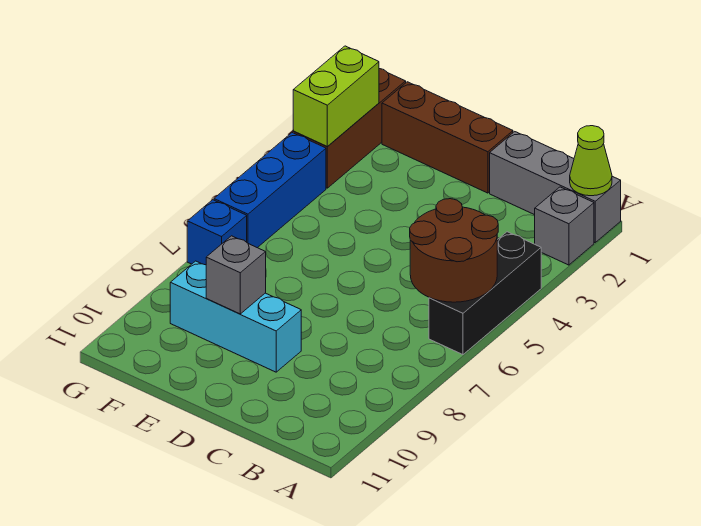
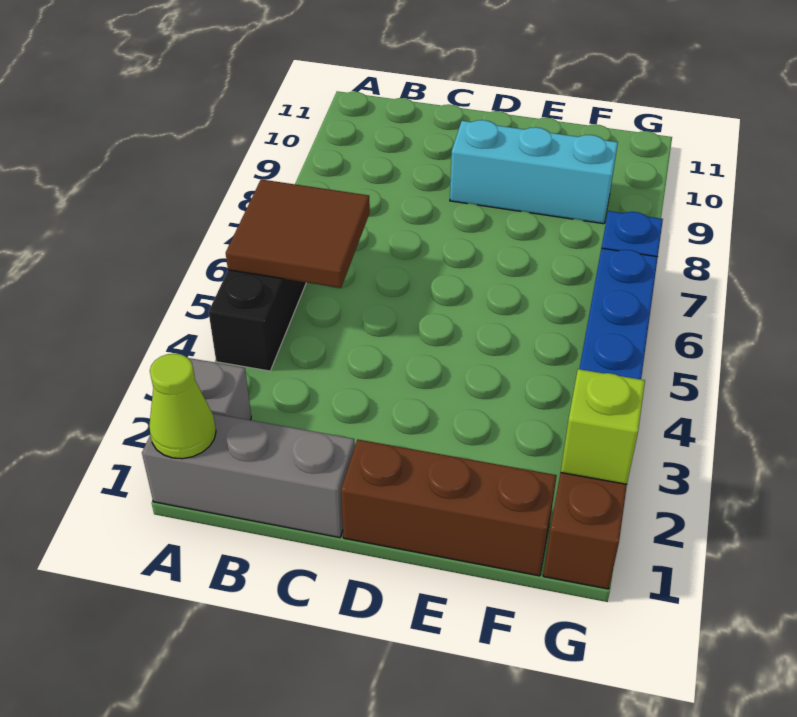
brown 2x2 round brick [410,199,498,302] -> brown 2x2 tile [226,179,370,288]
grey 1x1 brick [206,236,266,314] -> none
lime 1x2 brick [293,46,379,147] -> lime 1x1 brick [561,369,645,484]

